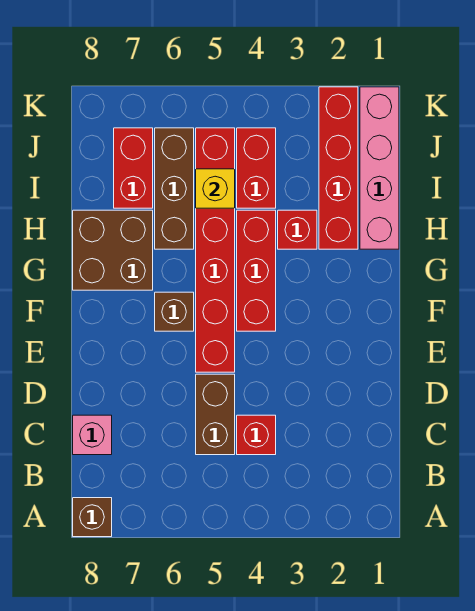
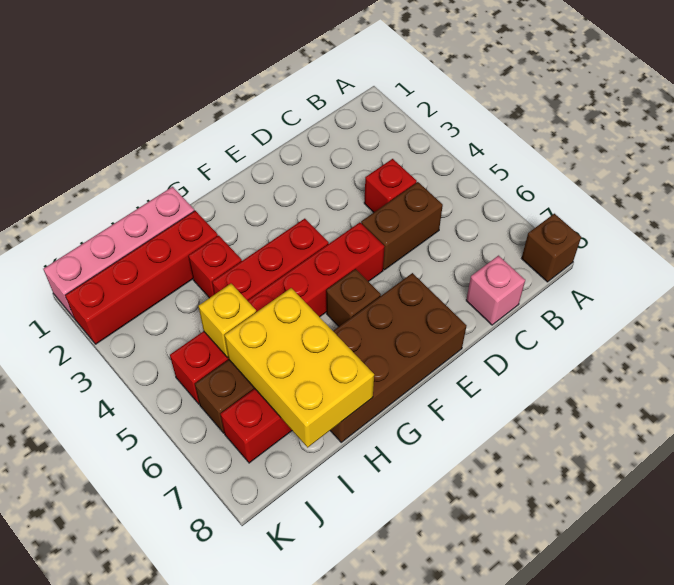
brown 2x2 brick [73,210,153,290] -> brown 2x4 brick [330,273,466,442]
none -> yellow 2x3 brick [224,288,374,447]
red 1x2 brick [237,128,276,208] -> none

